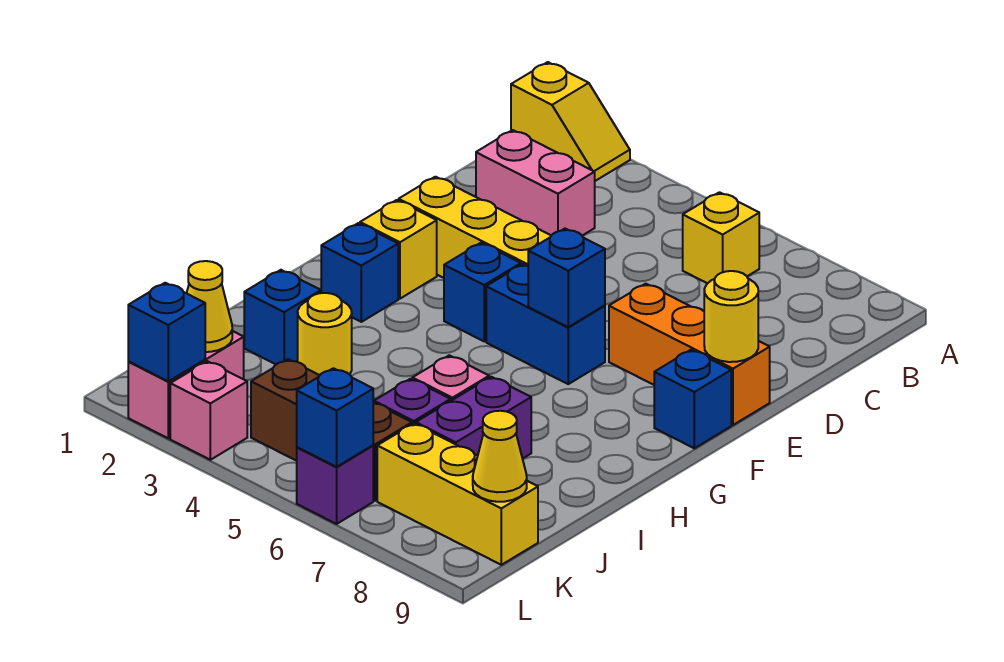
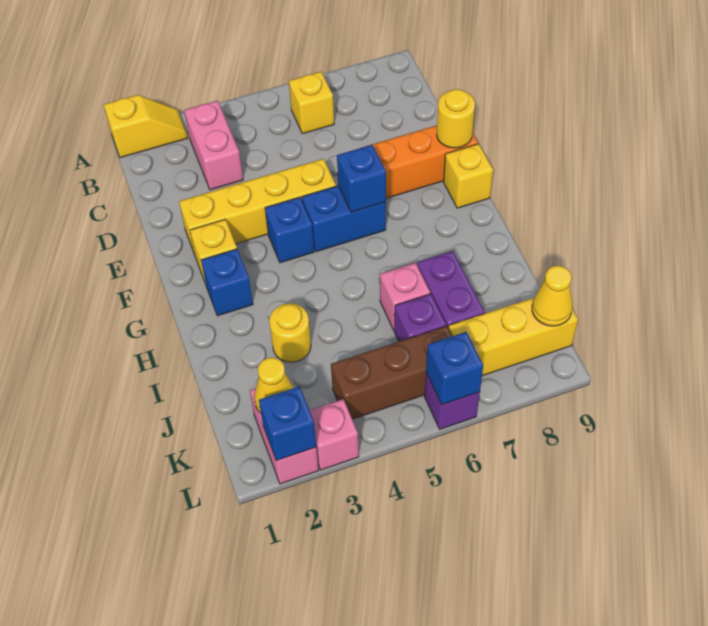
pink 1x2 brick [476,130,595,236] -> pink 1x2 brick turned to [184,101,243,190]
blue 1x1 brick [654,350,731,448] -> yellow 1x1 brick [444,144,493,208]
blue 1x1 brick [244,270,321,364] -> none

